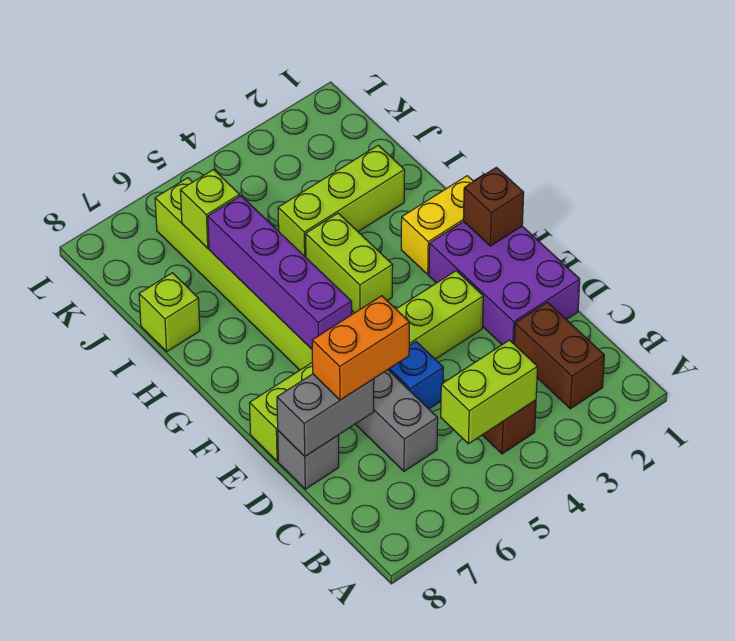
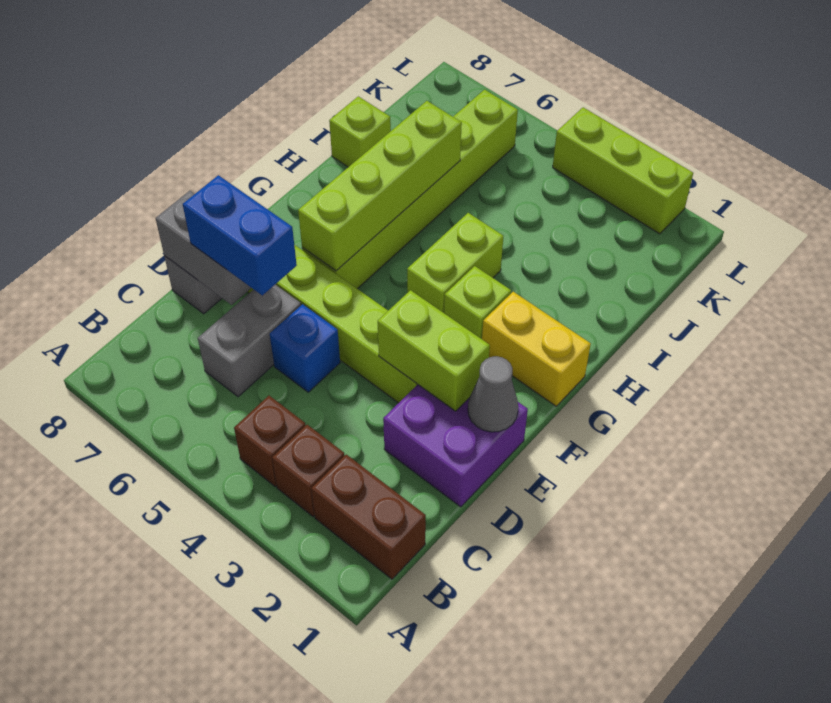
brown 1x2 brick [514,302,604,409] -> brown 1x2 brick turned to [311,454,426,579]
lime 1x2 brick [441,340,538,444] -> lime 1x2 brick moved to [378,290,490,411]
purple 2x3 brick [429,222,580,345] -> purple 2x2 brick [383,385,528,507]
orange 1x2 brick [312,296,409,400] -> blue 1x2 brick [183,175,297,295]
none -> grey 1x1 cone [468,356,518,432]
brown 1x1 brick [463,167,524,246] -> brown 1x1 brick moved to [272,425,345,517]
purple 1x4 brick [208,196,352,349] -> lime 1x4 brick [298,101,462,271]
lime 1x3 brick [278,145,405,257] -> lime 1x3 brick moved to [553,107,693,234]
lime 1x1 brick [180,170,240,248] -> lime 1x1 brick moved to [444,266,511,339]

